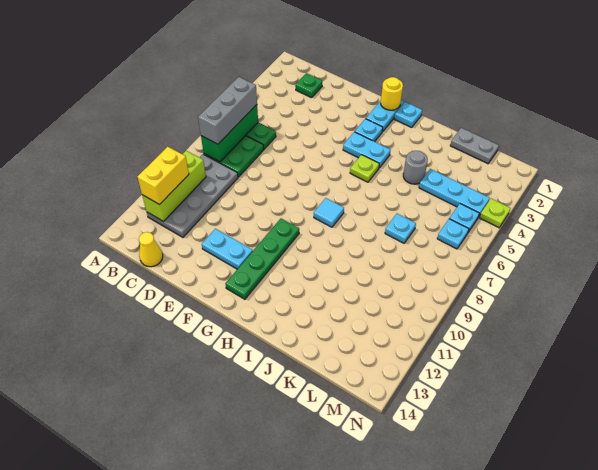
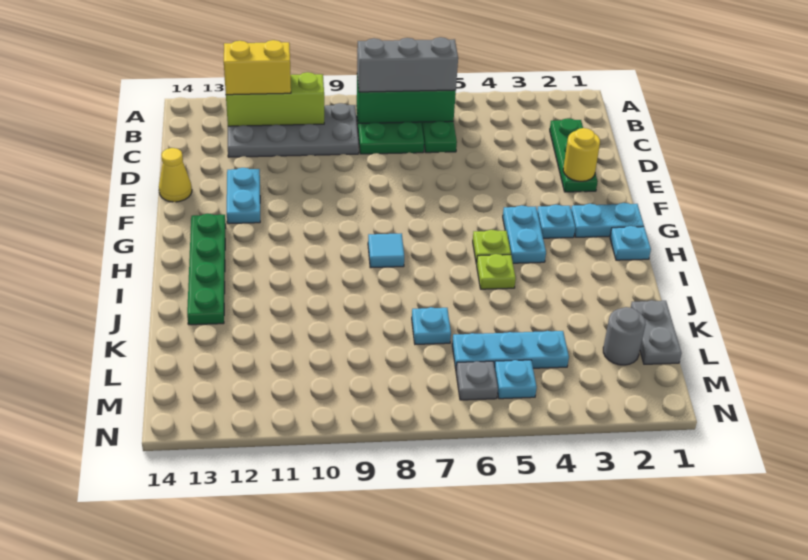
green 1x1 plate [295,73,323,98] -> green 1x3 plate [550,118,598,192]
yellow 1x1 cone [139,232,163,267] -> yellow 1x1 cone moved to [159,148,192,202]
yellow 1x1 round brick [381,77,403,110] -> yellow 1x1 round brick moved to [563,128,600,181]
green 1x4 plate [226,219,299,299] -> green 1x4 plate turned to [187,214,226,325]
grey 1x1 round brick [403,151,428,184] -> grey 1x1 round brick moved to [603,307,646,365]
cyan 1x3 plate [419,169,490,216] -> cyan 1x3 plate turned to [452,331,569,368]
cyan 1x1 plate [437,219,469,249] -> grey 1x1 plate [456,361,498,400]
lime 1x1 plate [480,199,510,228] -> lime 1x1 plate moved to [477,254,516,289]

